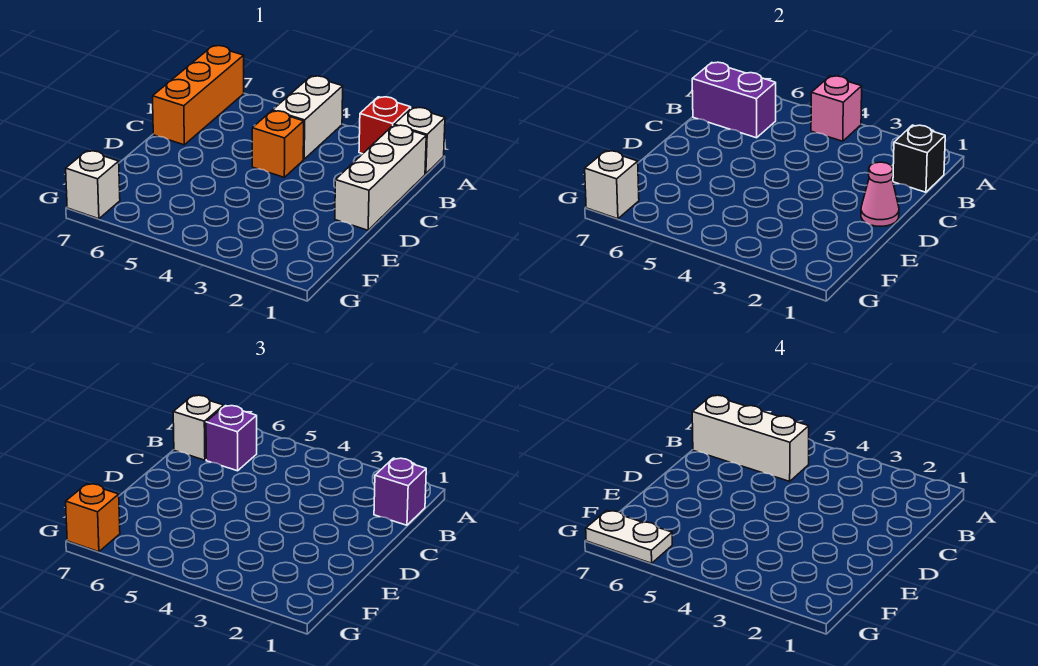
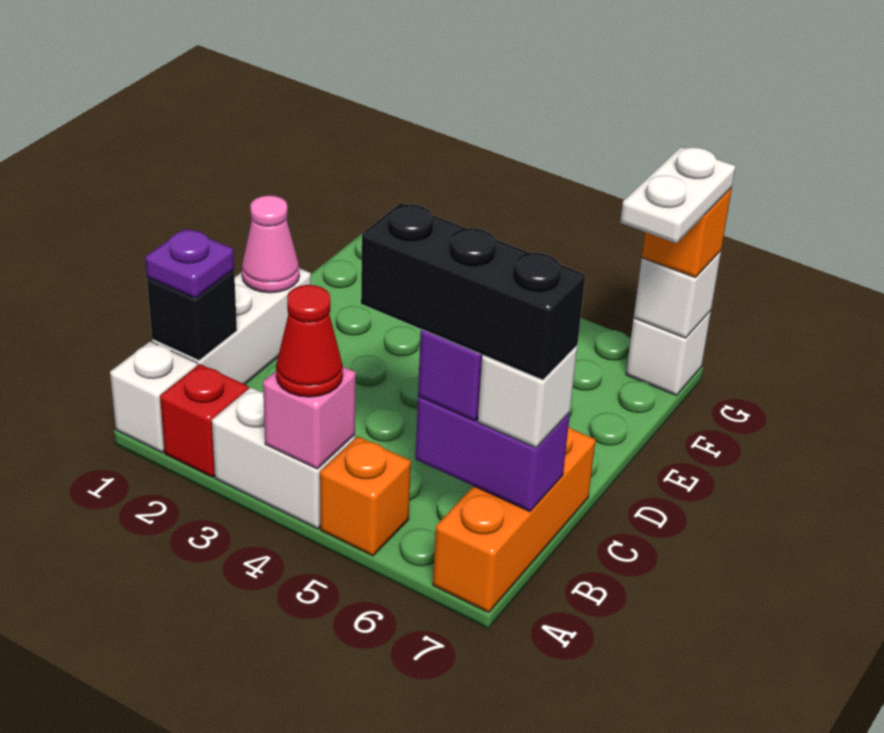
white 1x2 brick [273,76,343,159] -> white 1x2 brick turned to [212,387,355,529]
none -> red 1x1 cone [276,285,343,397]
purple 1x1 brick [374,458,426,525] -> purple 1x1 plate [145,229,234,298]
white 1x3 brick [692,395,809,481] -> black 1x3 brick [361,203,585,380]
orange 1x1 brick [252,111,304,177] -> orange 1x1 brick moved to [320,436,411,556]
white 1x2 plate [586,510,672,563] -> white 1x2 plate turned to [620,147,736,243]

